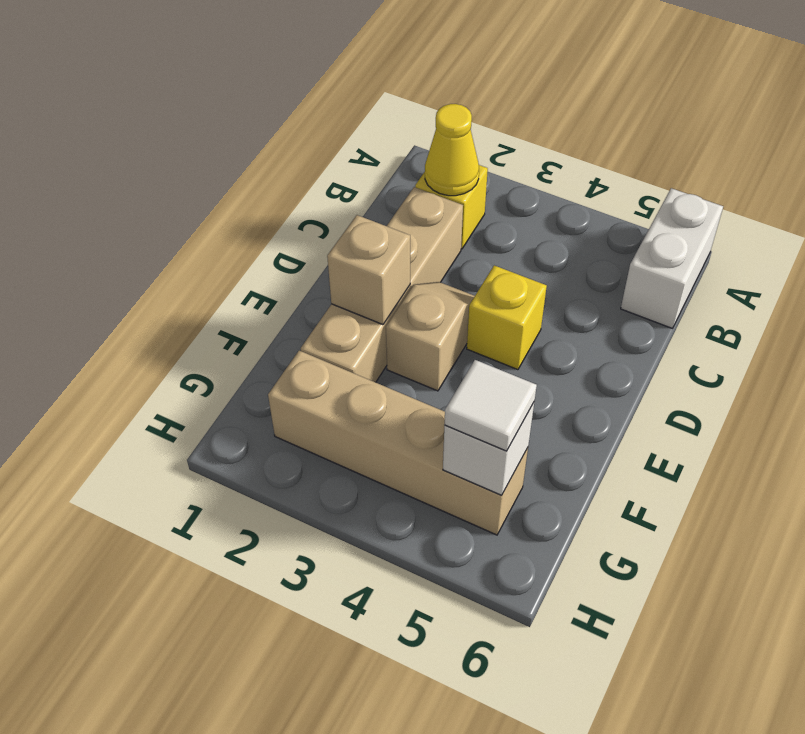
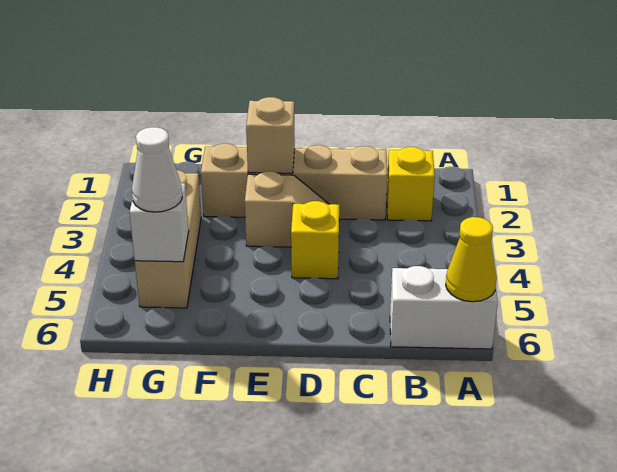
yellow 1x1 cone [425,104,479,196] -> yellow 1x1 cone moved to [446,217,497,302]
tan 1x4 brick [268,351,528,535] -> tan 1x3 brick [135,170,201,308]
white 1x1 tile [444,360,537,451] -> white 1x1 cone [132,127,182,212]

